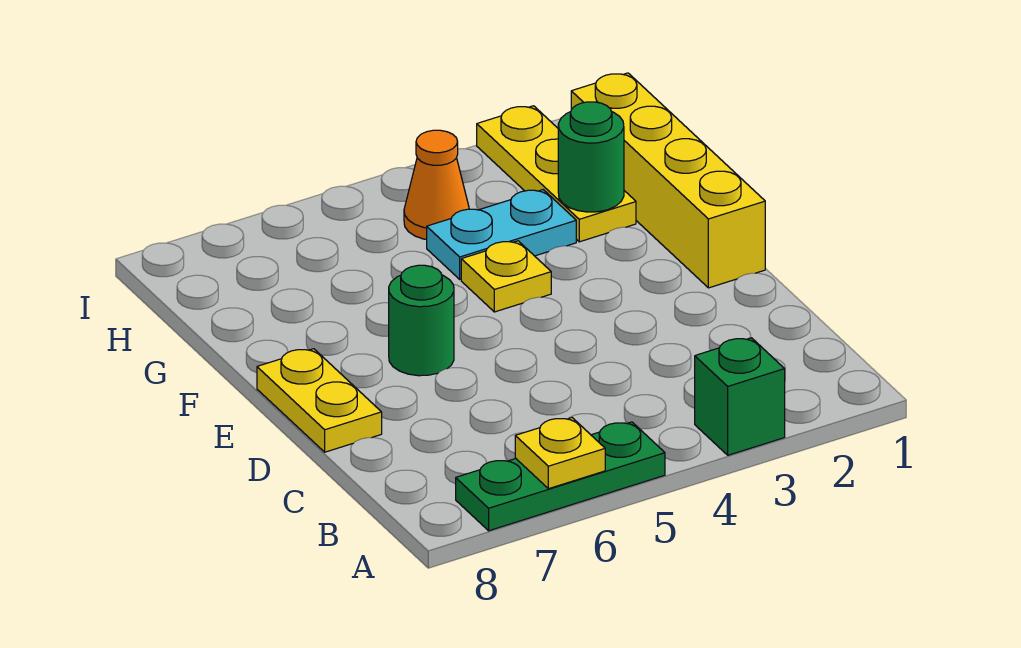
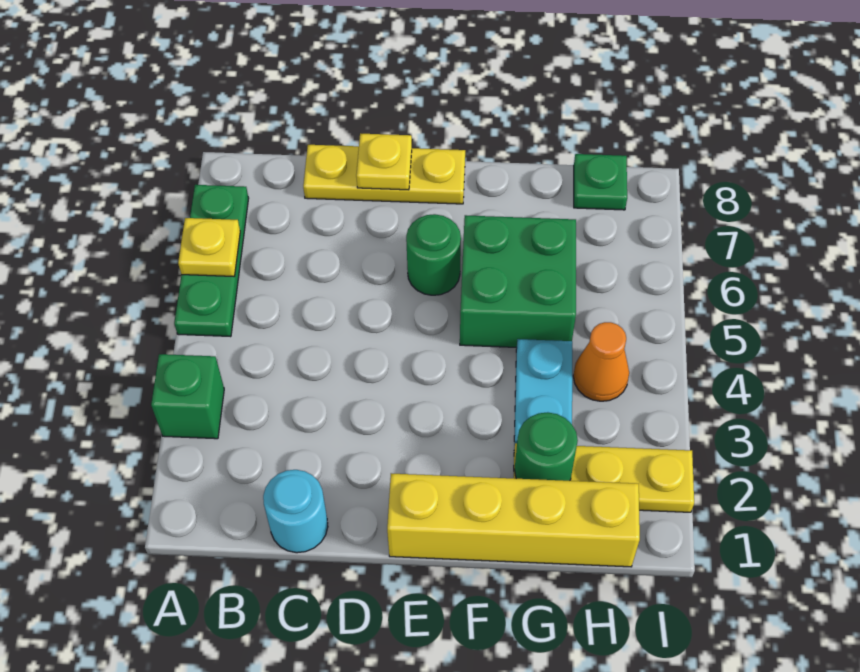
none -> cyan 1x1 round brick [263,470,328,553]
yellow 1x2 plate [257,349,382,452] -> yellow 1x3 plate [303,145,465,204]
yellow 1x1 plate [461,241,551,312] -> yellow 1x1 plate moved to [356,133,412,190]
none -> green 2x2 brick [460,215,576,347]
none -> green 1x1 plate [574,154,627,210]

